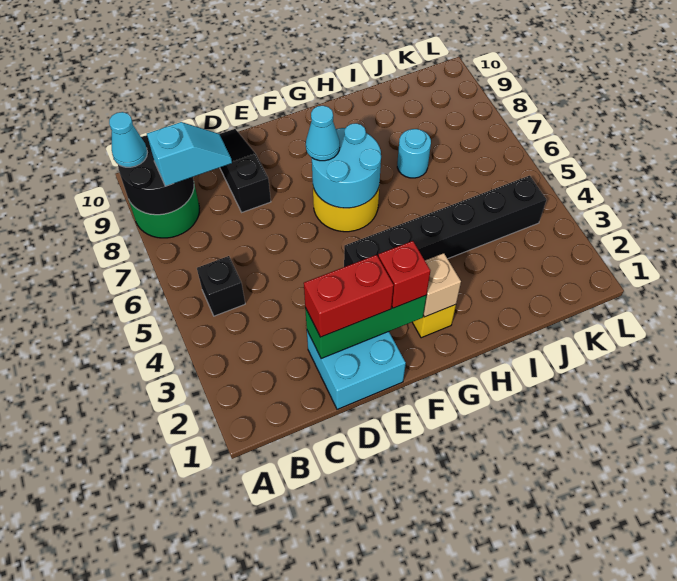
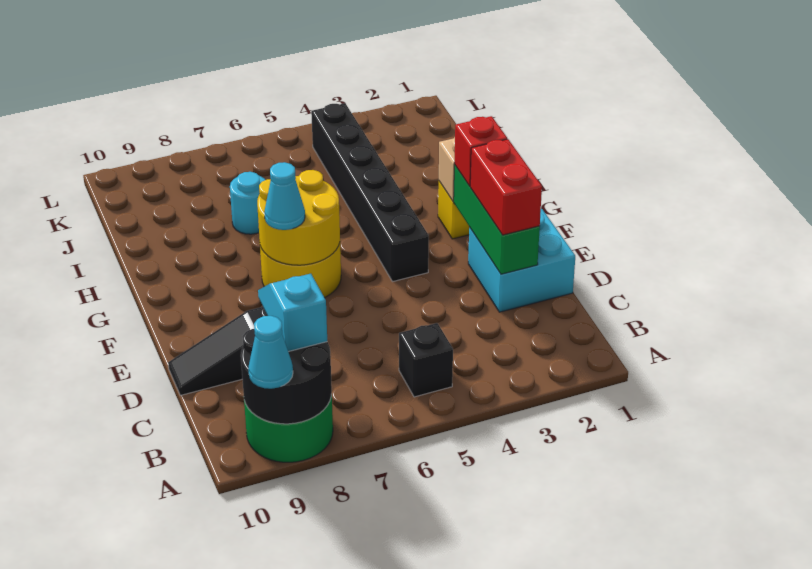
cyan 2x2 round brick [312,123,381,208] -> yellow 2x2 round brick [257,170,340,265]

